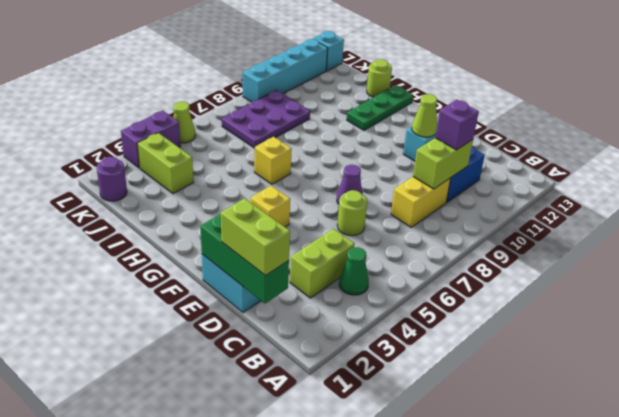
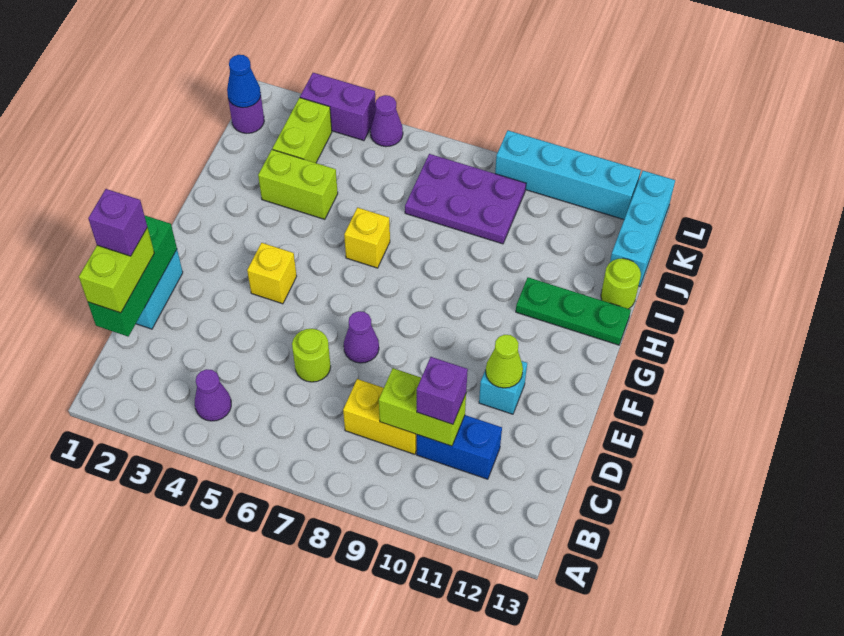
green 1x1 cone [339,247,369,295] -> purple 1x1 cone [195,369,231,421]
lime 1x2 brick [290,229,355,298] -> lime 1x2 brick moved to [258,150,338,219]
none -> purple 1x1 brick [88,189,147,256]
none -> blue 1x1 cone [227,55,261,108]
lime 1x1 cone [173,102,195,143] -> purple 1x1 cone [370,95,403,147]
cyan 1x1 brick [313,31,344,71] -> cyan 1x3 brick [610,171,675,286]

